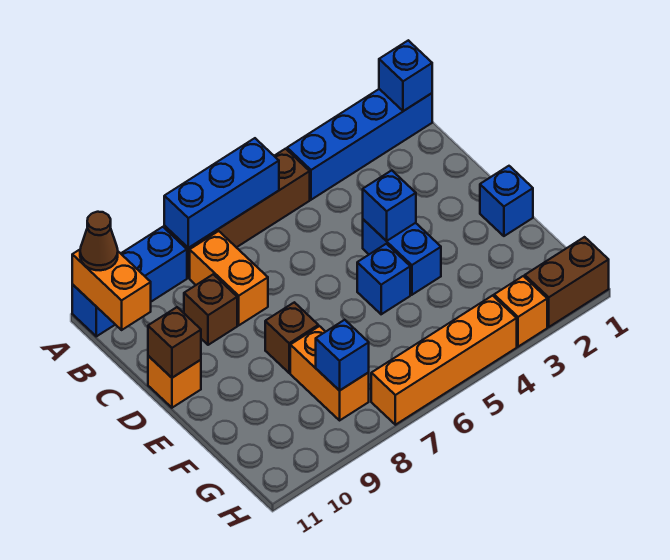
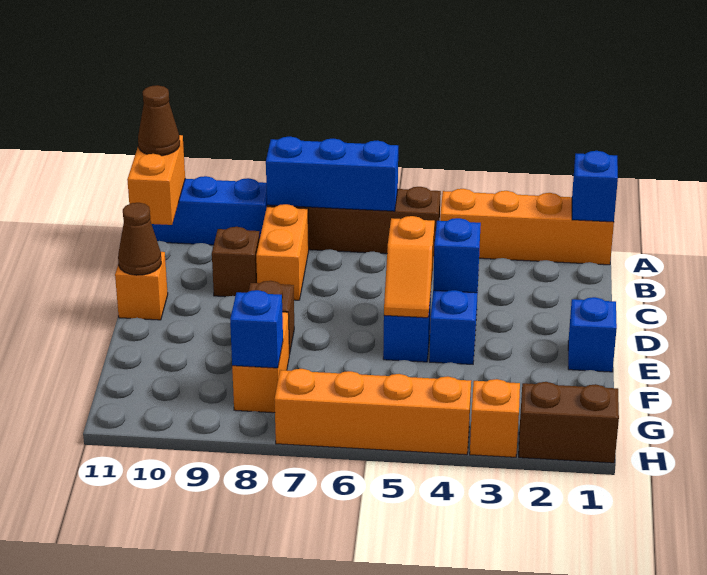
blue 1x4 brick [287,89,432,200] -> orange 1x4 brick [440,189,614,265]
none -> orange 1x2 slope [384,216,435,318]
brown 1x1 brick [148,307,201,378] -> brown 1x1 cone [118,203,161,275]

